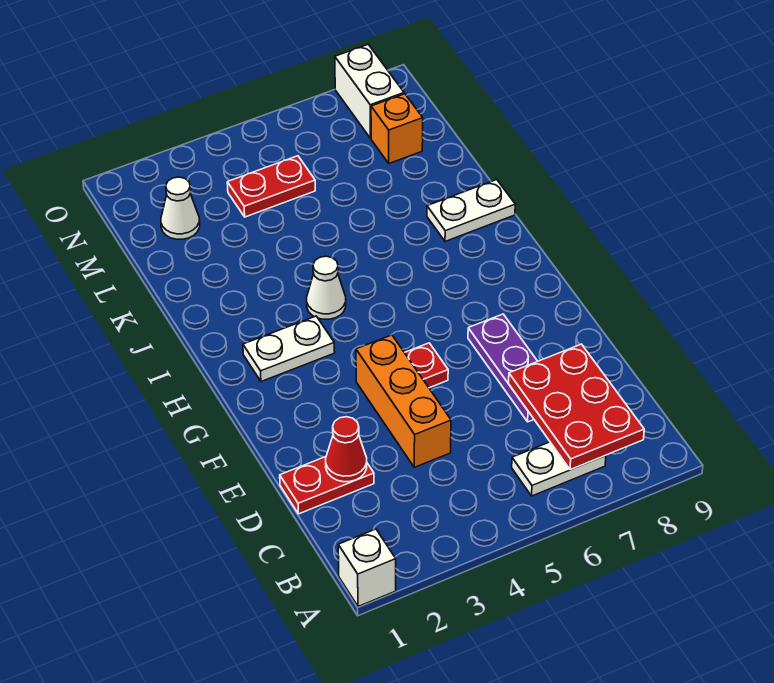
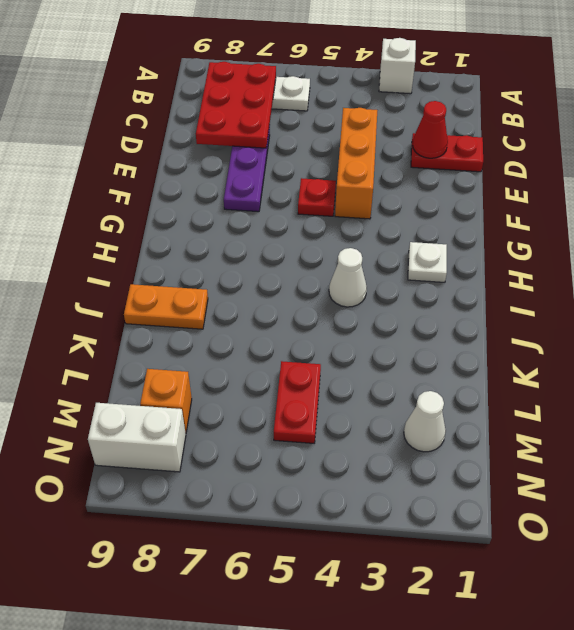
white 1x1 brick [338,529,396,607] -> white 1x1 brick moved to [379,38,416,94]
white 1x2 plate [243,316,335,382] -> white 1x1 plate [408,242,447,282]
white 1x2 plate [427,180,515,241] -> orange 1x2 plate [124,284,208,329]
red 1x2 plate [227,156,315,217] -> red 1x2 plate turned to [274,361,321,443]
white 1x2 brick [335,45,404,138] -> white 1x2 brick turned to [88,403,186,472]

